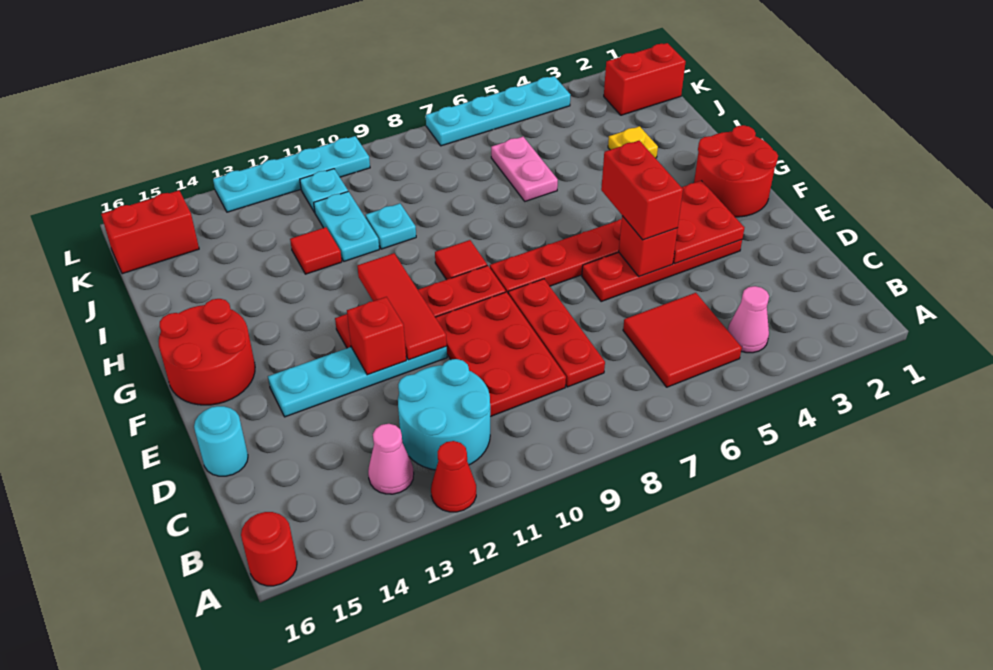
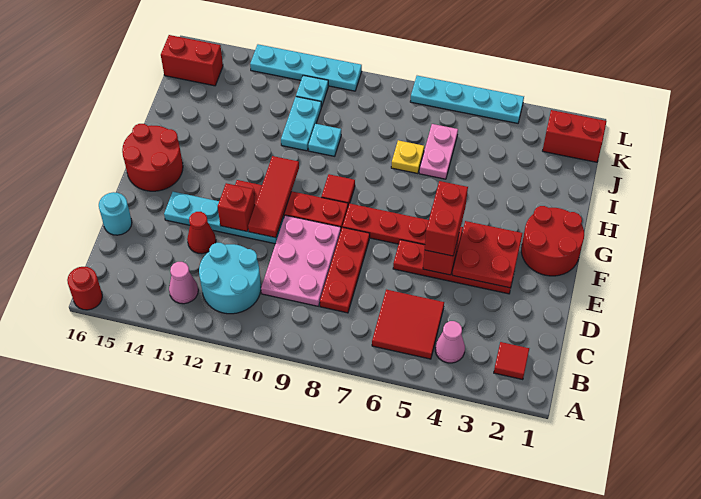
red 1x1 cone [431,441,476,512] -> red 1x1 cone moved to [187,212,216,254]
red 2x3 plate [435,292,566,417] -> pink 2x3 plate [261,215,341,306]
yellow 1x1 plate [608,126,658,158] -> yellow 1x1 plate moved to [391,140,424,174]
red 1x1 tile [290,227,342,274] -> red 1x1 tile moved to [494,342,529,380]

